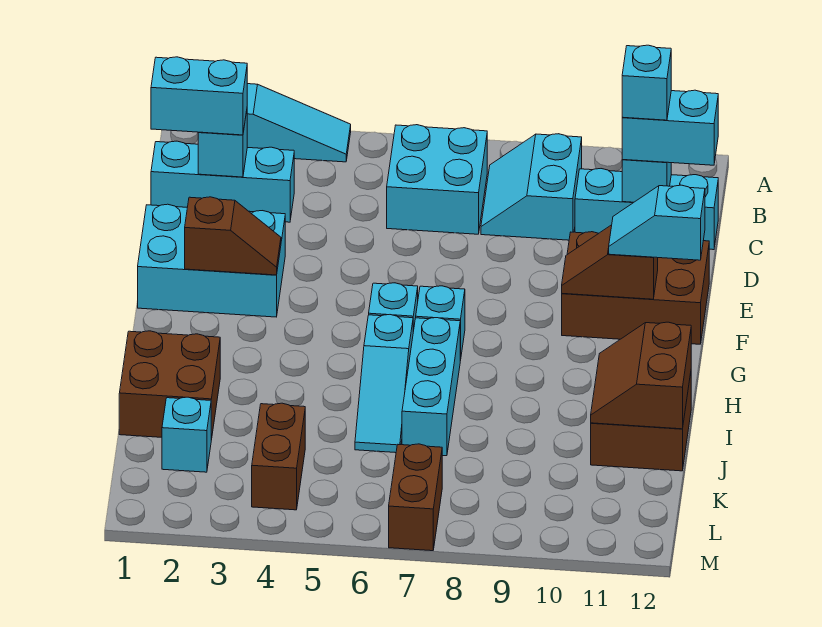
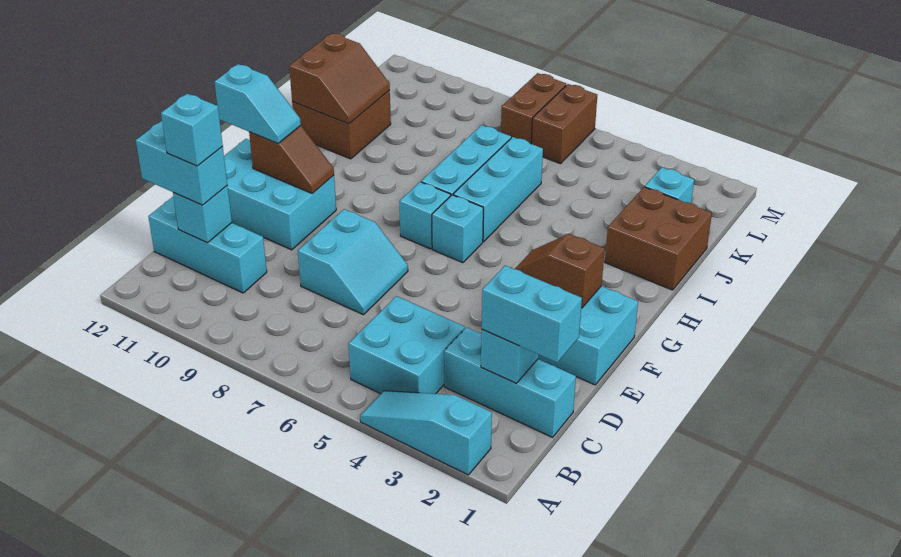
cyan 2x2 brick [387,125,487,234] -> cyan 2x2 brick moved to [349,296,465,394]
cyan 2x2 slope [481,134,582,240] -> cyan 2x2 slope moved to [298,209,408,315]
brown 2x3 brick [562,232,709,344] -> cyan 2x3 brick [224,139,336,250]
cyan 1x3 slope [355,315,413,453] -> cyan 1x3 brick [453,137,543,242]
brown 1x2 brick [252,403,305,510] -> brown 1x2 brick moved to [531,84,597,164]

